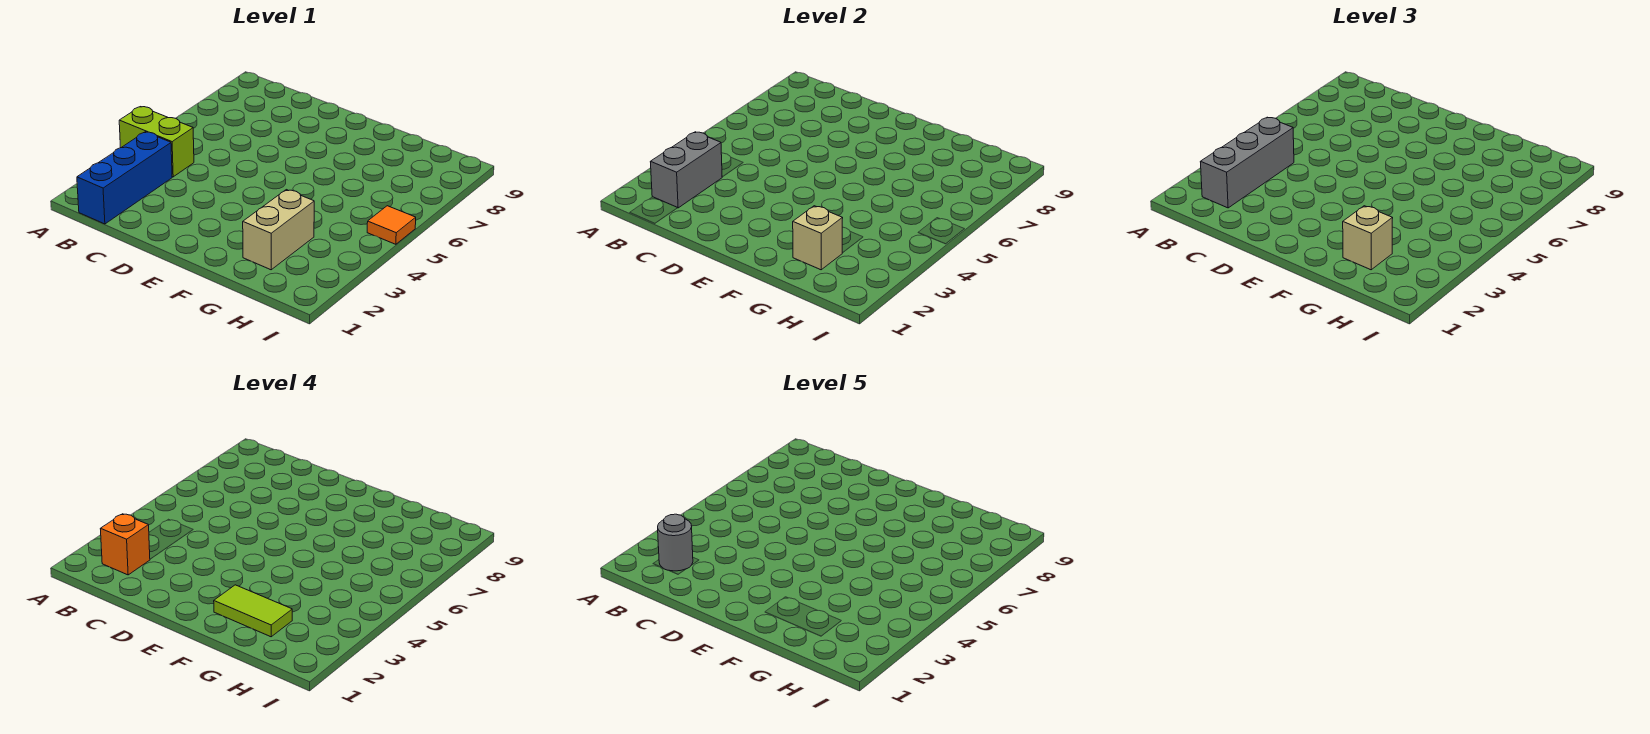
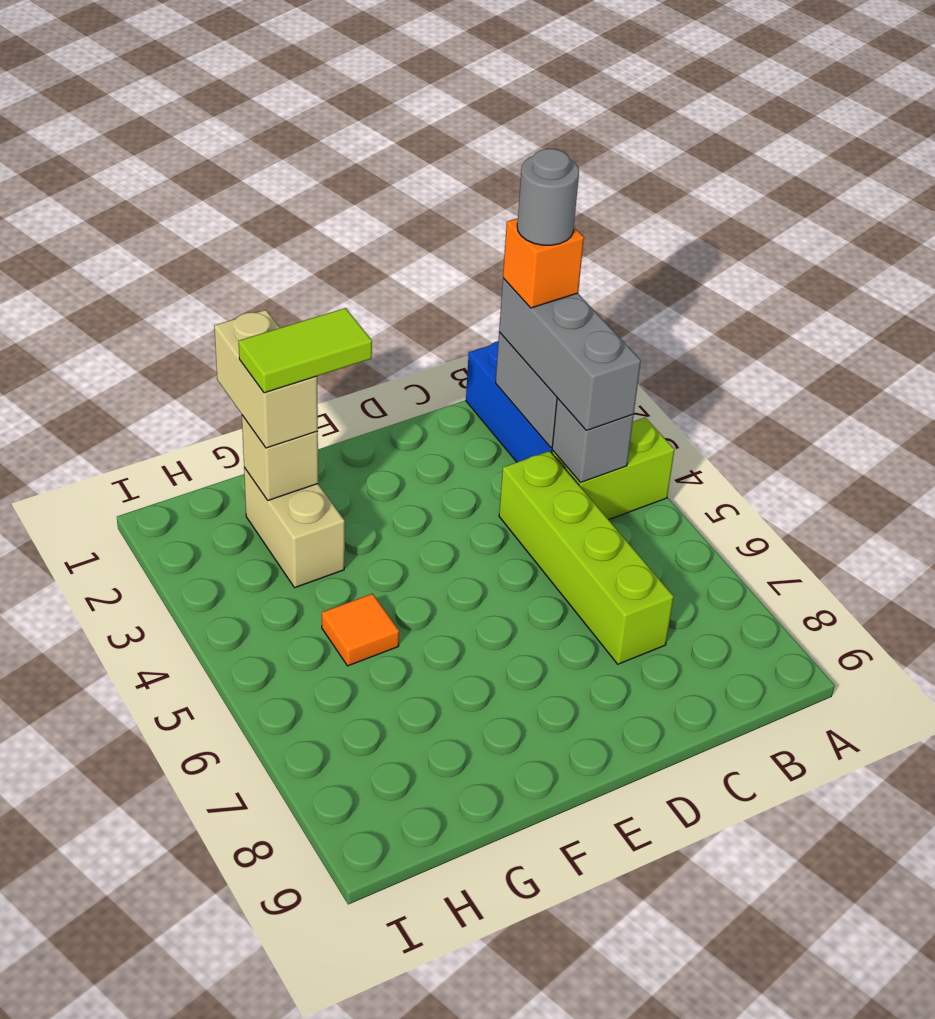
none -> grey 1x1 brick [552,398,634,482]
none -> lime 1x4 brick [499,451,674,664]
tan 1x1 brick [1343,206,1393,270] -> tan 1x2 brick [214,310,318,448]
orange 1x1 tile [367,206,416,244] -> orange 1x1 tile moved to [322,594,399,666]

